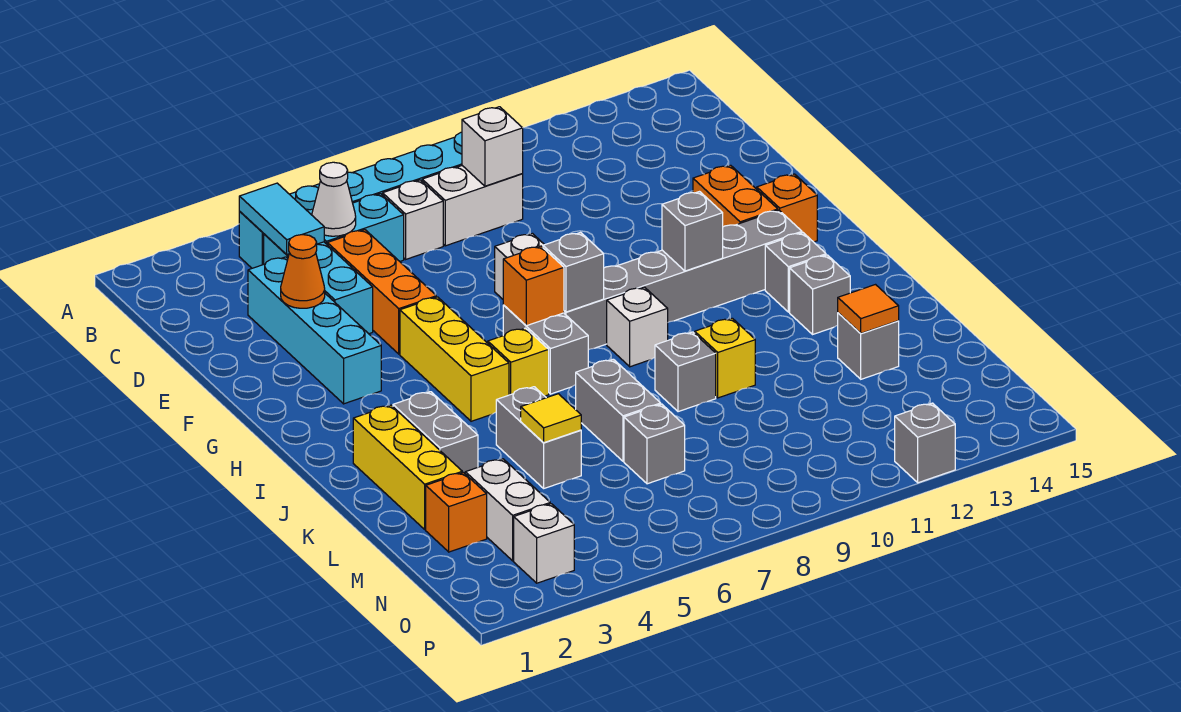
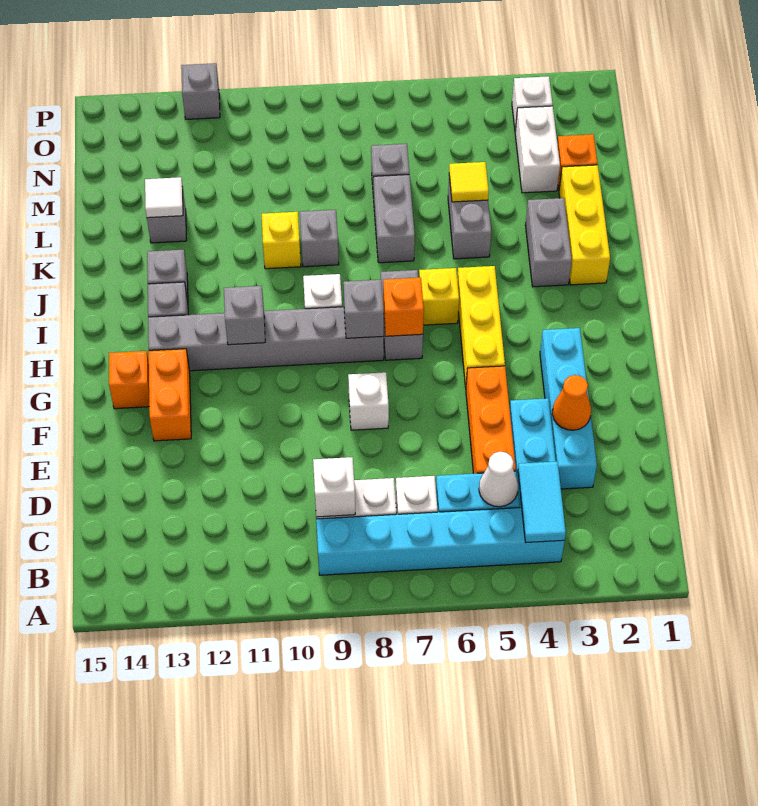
orange 1x1 tile [838,285,899,333] -> white 1x1 tile [145,177,183,218]

